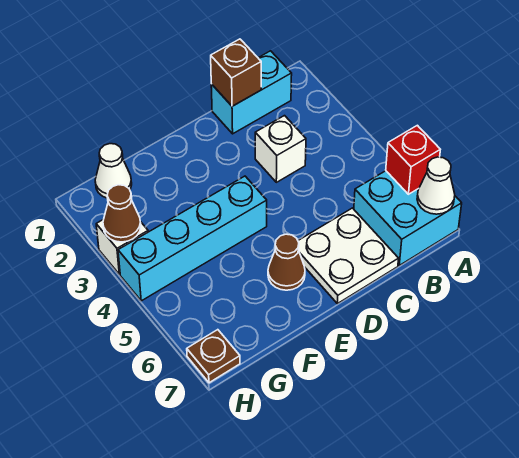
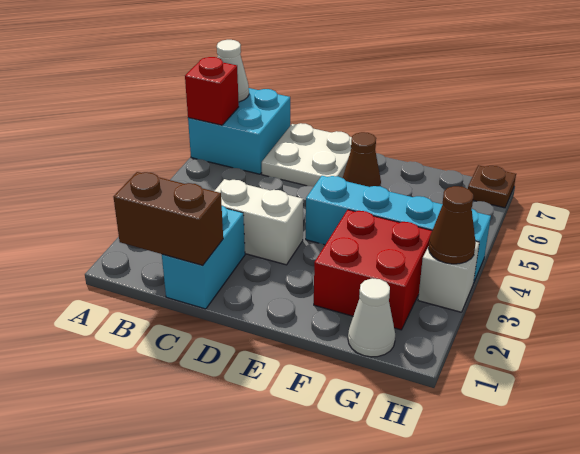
cyan 1x2 brick [211,51,292,134] -> cyan 1x2 brick turned to [162,206,245,309]
brown 1x1 brick [211,39,261,106] -> brown 1x2 brick [114,172,223,265]
white 1x1 brick [255,116,306,182] -> white 1x2 brick [215,179,303,265]
none -> red 2x2 brick [314,210,432,330]

